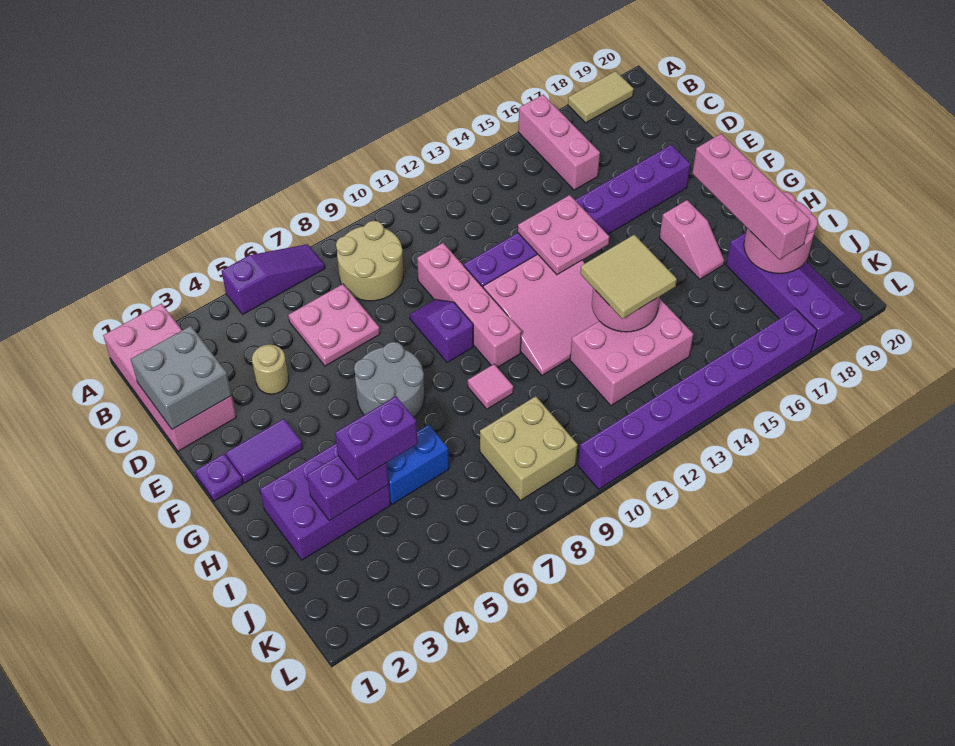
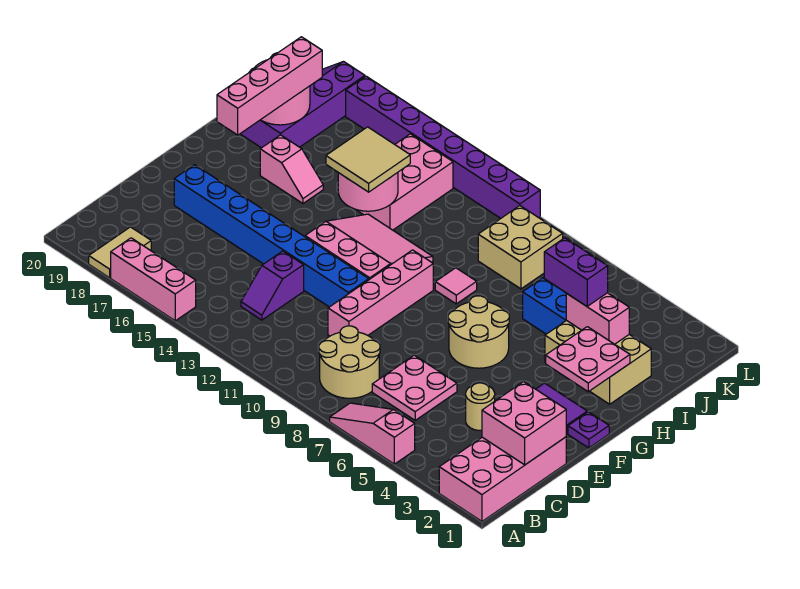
purple 1x3 slope [222,244,325,314] -> pink 1x3 slope [330,403,415,464]
pink 1x3 brick [518,95,600,190] -> pink 1x3 brick turned to [111,238,196,321]
tan 1x2 tile [568,71,634,123] -> tan 1x2 tile turned to [89,227,151,278]
grey 2x2 brick [131,326,231,429] -> pink 2x2 brick [482,382,566,465]
purple 1x2 slope [410,299,473,363] -> purple 1x2 slope moved to [241,251,304,320]
purple 1x8 brick [464,145,690,287] -> blue 1x8 brick [174,165,369,307]
pink 2x2 plate [518,195,609,275] -> pink 2x2 plate moved to [546,327,630,392]
grey 2x2 round brick [354,342,424,417] -> tan 2x2 round brick [448,296,509,368]
pink 1x2 slope [660,200,725,279] -> pink 1x2 slope turned to [260,135,323,203]
purple 2x3 brick [260,444,391,560] -> tan 2x3 brick [545,320,651,404]
purple 1x2 brick [307,456,389,521] -> pink 1x2 brick [566,293,629,344]
pink 2x3 brick [570,299,693,405] -> pink 2x3 brick turned to [357,134,453,230]

